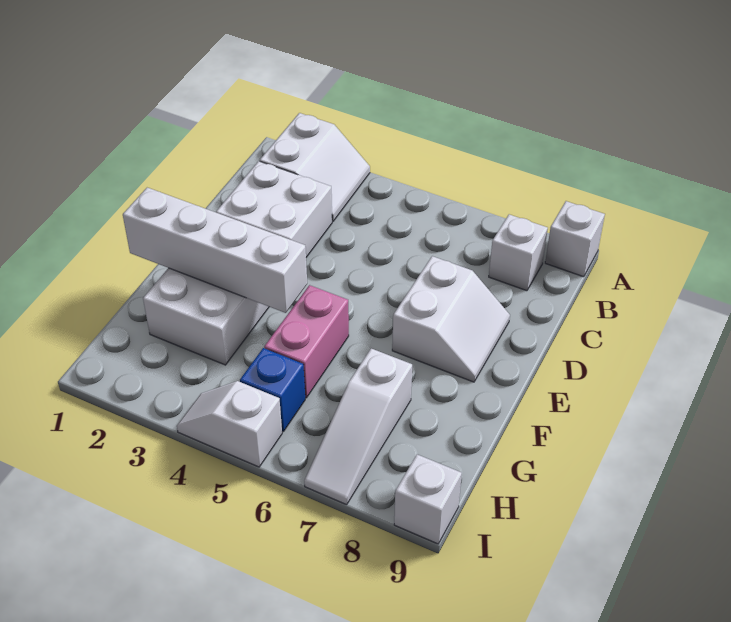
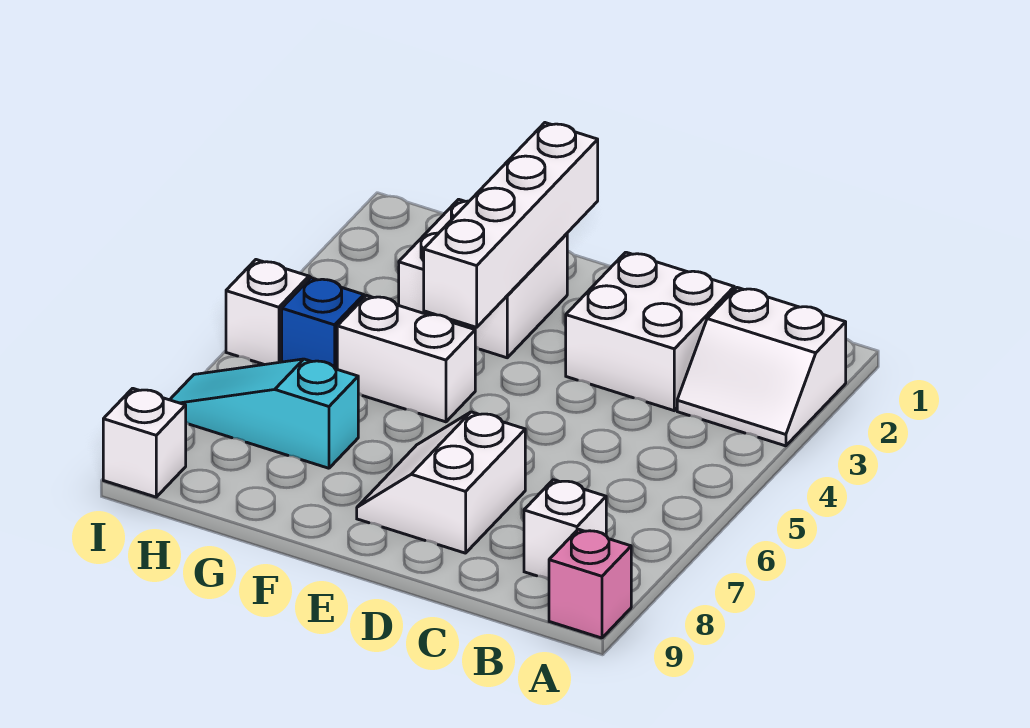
white 1x1 brick [545,201,605,277] -> pink 1x1 brick [549,529,631,638]
white 2x2 slope [392,256,510,382] -> white 2x2 slope turned to [357,412,525,553]
pink 1x2 brick [264,285,349,398] -> white 1x2 brick [337,295,475,422]
white 1x3 slope [304,349,412,505] -> cyan 1x3 slope [170,359,358,468]

